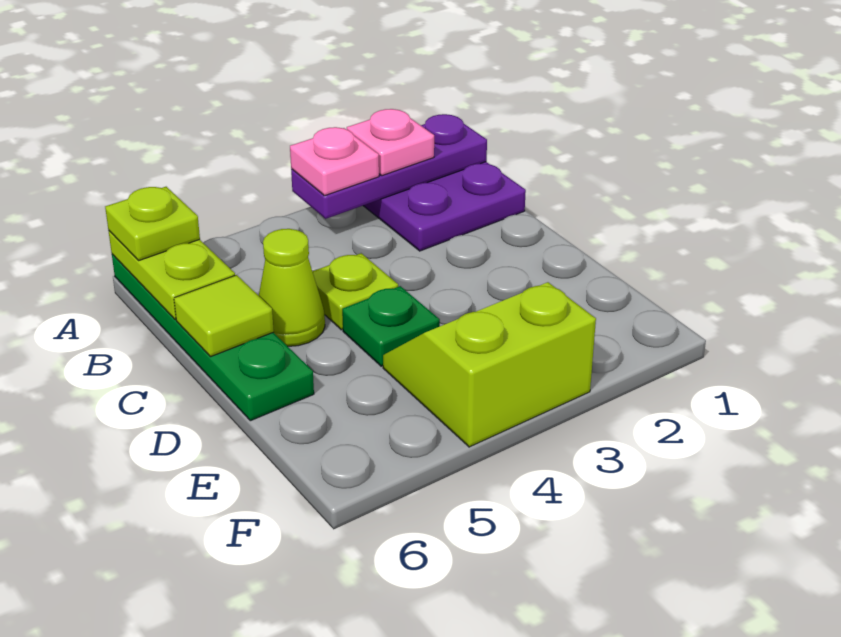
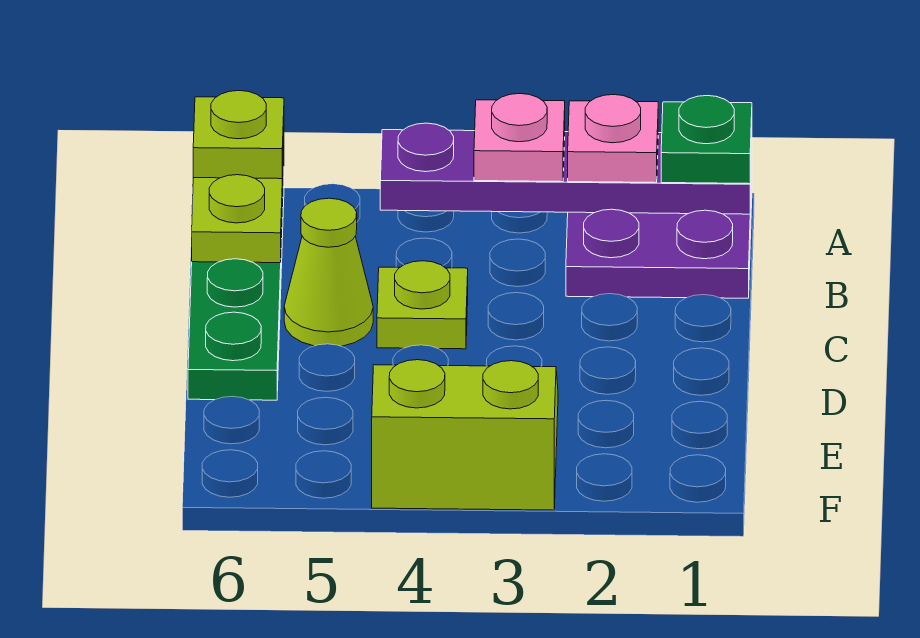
purple 1x3 plate [291,114,487,219] -> purple 1x4 plate [380,123,752,214]
lime 1x1 tile [174,275,274,357] -> none
green 1x1 plate [342,286,440,366] -> green 1x1 plate moved to [661,96,752,184]

